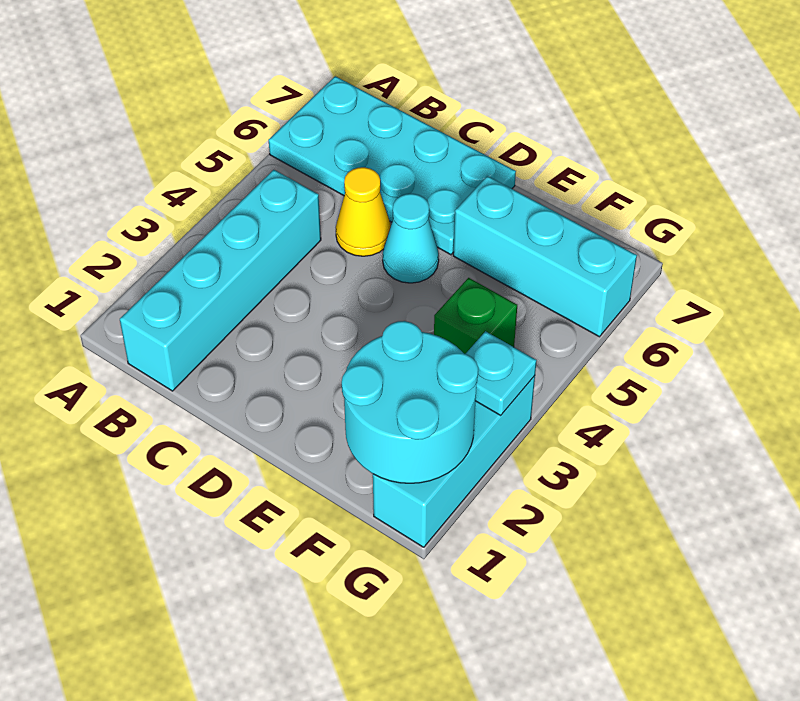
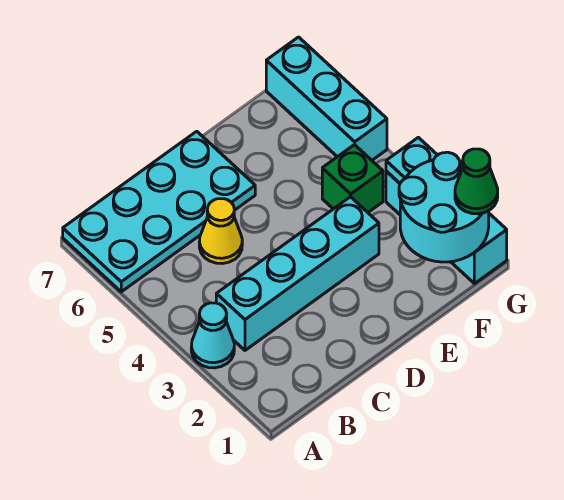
cyan 1x4 brick [120,170,321,391] -> cyan 1x4 brick turned to [216,197,379,350]
cyan 1x1 cone [383,194,439,283] -> cyan 1x1 cone moved to [191,303,234,368]
cyan 1x3 brick [453,176,637,337] -> cyan 1x3 brick turned to [266,37,387,160]
none -> green 1x1 cone [455,149,498,214]

